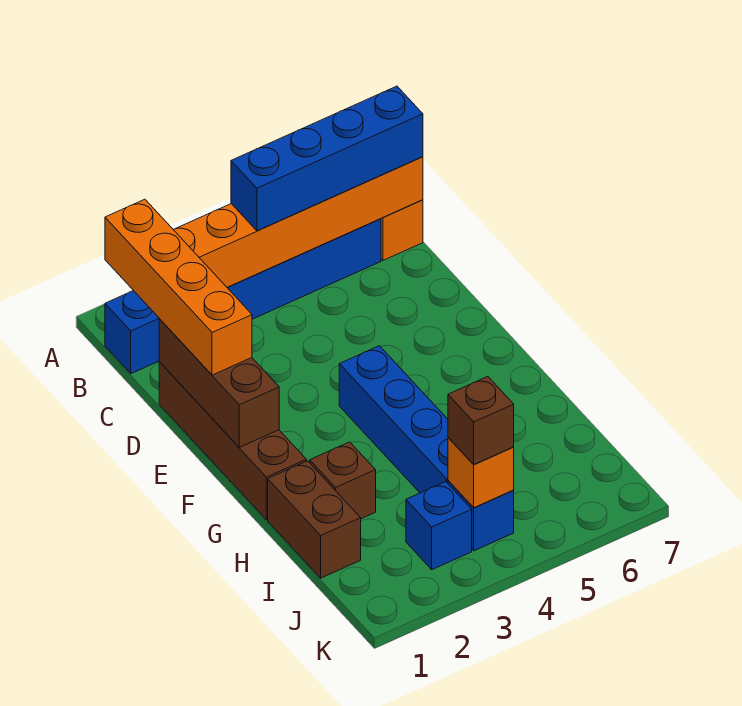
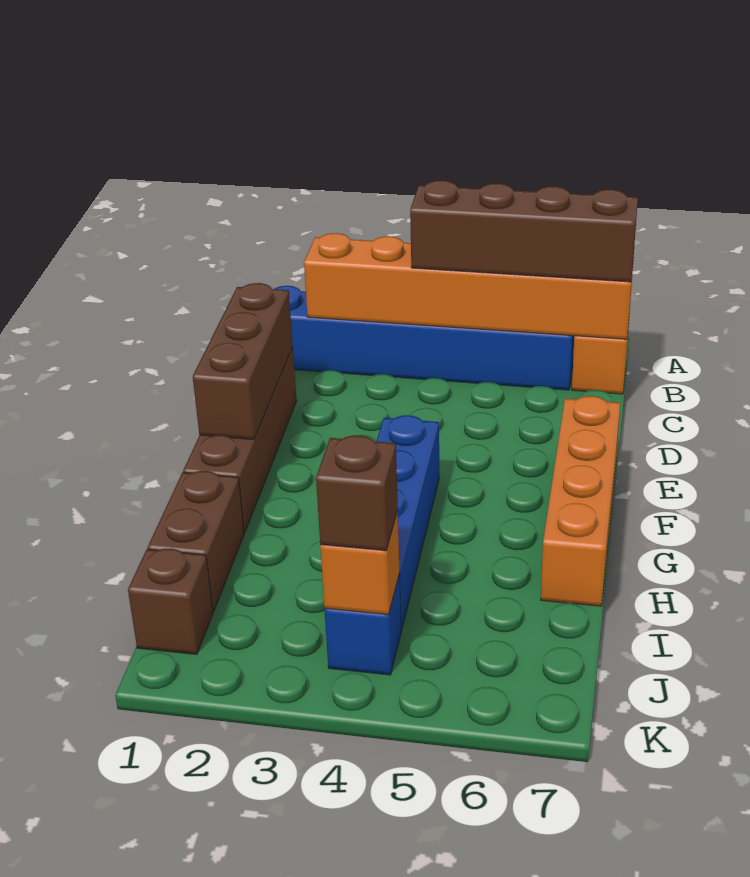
orange 1x4 brick [105,199,252,375] -> orange 1x4 brick moved to [541,396,620,606]
blue 1x4 brick [231,86,423,231] -> brown 1x4 brick [410,180,638,282]
brown 1x1 brick [310,442,376,519] -> brown 1x1 brick moved to [128,549,213,654]
blue 1x1 brick [406,482,472,570] -> none

